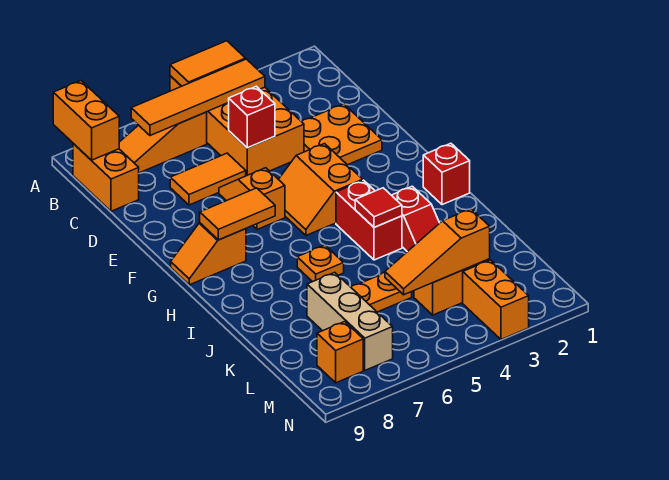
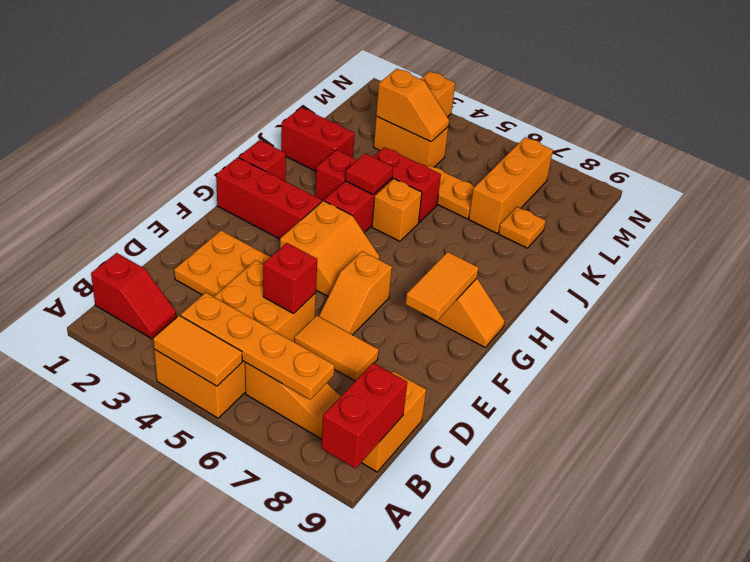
orange 1x2 brick [53,81,119,160] -> red 1x2 brick [321,363,407,469]
none -> red 1x2 slope [91,253,176,339]
orange 1x4 tile [131,59,265,136] -> orange 1x4 plate [181,292,335,400]
none -> red 1x3 brick [216,157,322,239]
orange 1x2 tile [200,188,275,240] -> orange 1x2 tile turned to [406,252,479,321]
orange 1x1 plate [297,245,344,282] -> orange 1x1 plate moved to [499,207,546,248]
none -> red 1x2 brick [281,107,355,171]
none -> red 1x2 brick [373,147,441,222]
tan 1x3 brick [307,272,393,370] -> orange 1x3 brick [469,137,553,233]
orange 1x3 slope [385,209,490,295] -> orange 1x2 slope [376,69,449,142]
orange 1x1 brick [317,322,363,383] -> orange 1x1 brick moved to [372,179,422,241]

